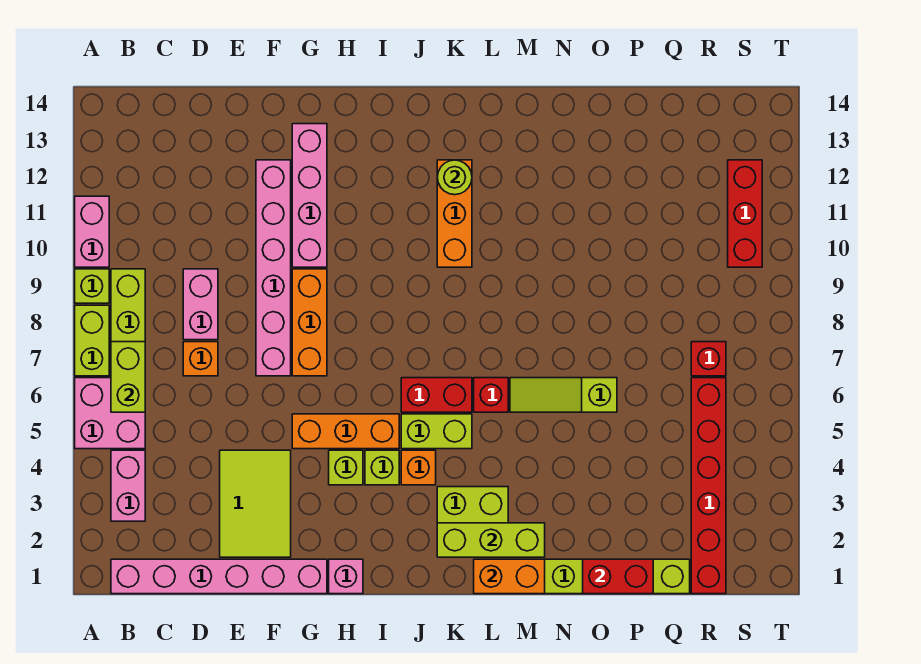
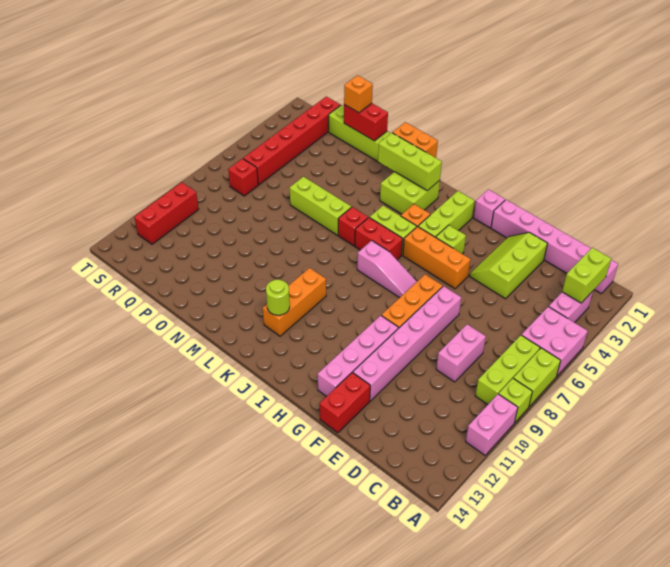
lime 1x2 brick [111,342,145,412] -> lime 1x2 brick moved to [562,248,611,303]
orange 1x1 brick [183,342,218,376] -> orange 1x1 brick moved to [344,75,373,113]
lime 2x3 tile [220,450,291,557] -> lime 2x3 slope [470,232,547,299]
none -> red 1x2 brick [320,373,370,433]
none -> pink 1x3 slope [357,241,417,298]
lime 1x1 brick [365,450,399,485] -> lime 1x3 brick [418,191,475,237]
lime 1x3 slope [510,378,617,412] -> lime 1x3 brick [290,176,351,235]

